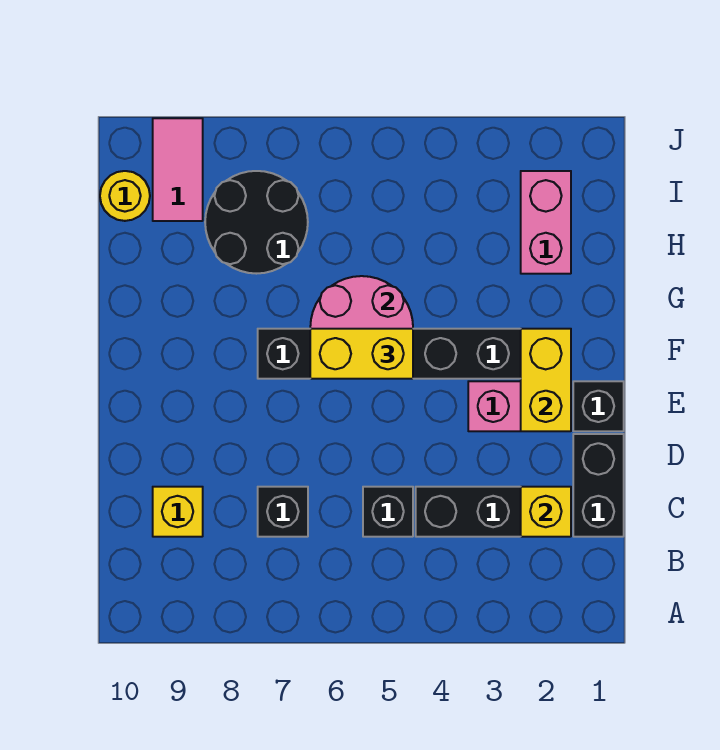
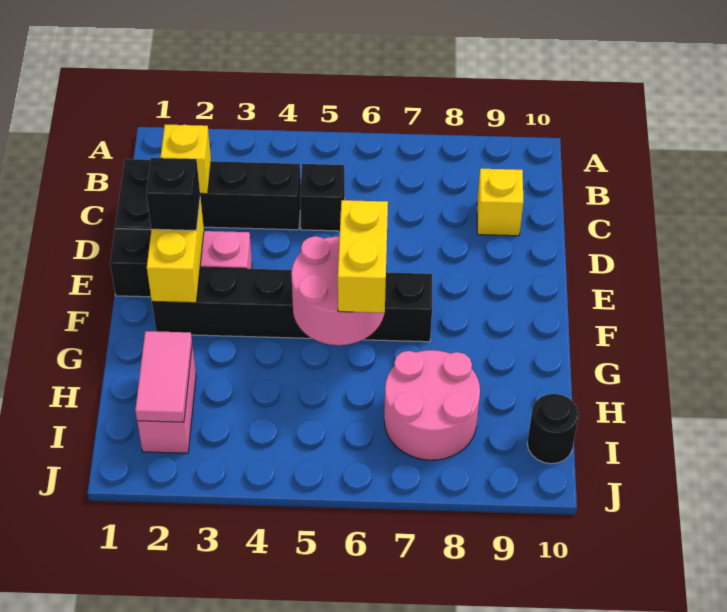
black 1x1 brick [258,487,308,537] -> black 1x1 brick moved to [146,158,200,231]
yellow 1x2 brick [310,329,413,379] -> yellow 1x2 brick turned to [338,200,388,313]
black 2x2 round brick [205,171,308,274] -> pink 2x2 round brick [384,350,480,460]
pink 1x2 tile [153,118,203,221] -> pink 1x2 tile moved to [135,331,192,422]
yellow 1x1 round brick [100,171,150,221] -> black 1x1 round brick [527,394,579,464]

